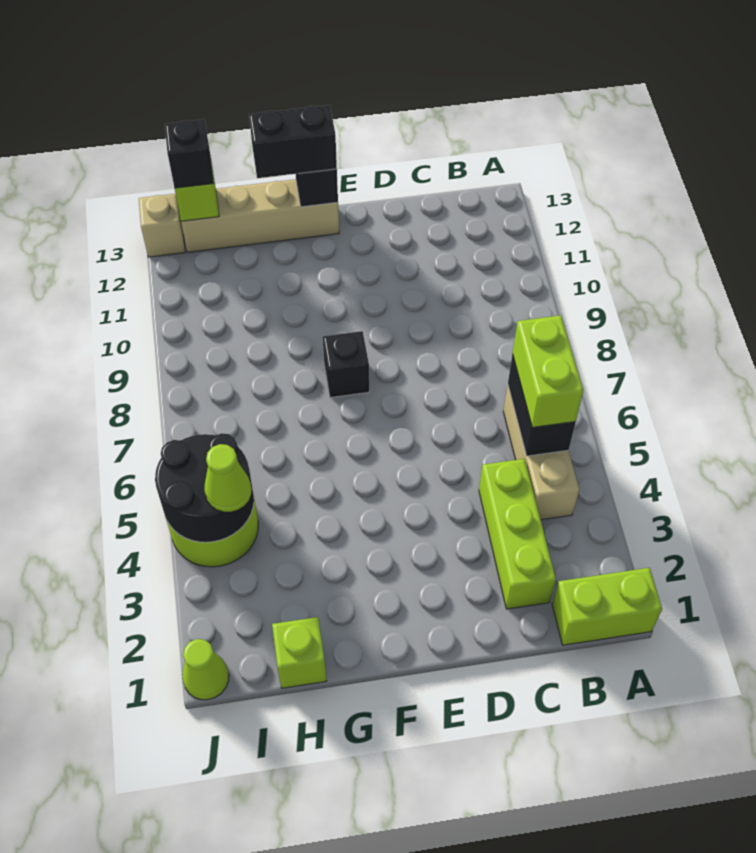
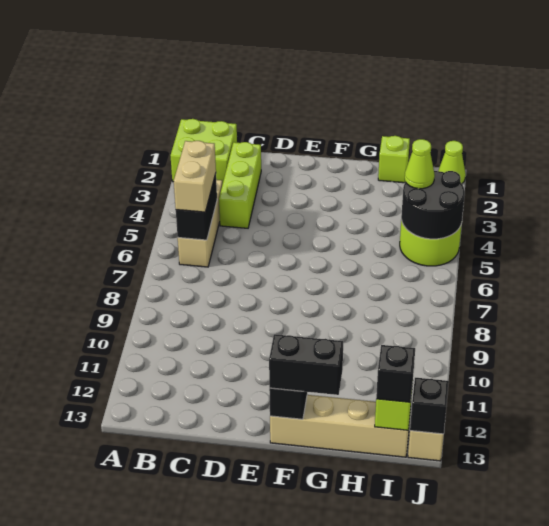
lime 1x2 brick [552,568,662,645] -> lime 2x2 brick [170,119,237,185]
lime 1x2 brick [513,315,583,427] -> tan 1x2 brick [174,141,216,212]
black 1x1 brick [323,331,369,398] -> black 1x1 brick moved to [410,378,449,434]

